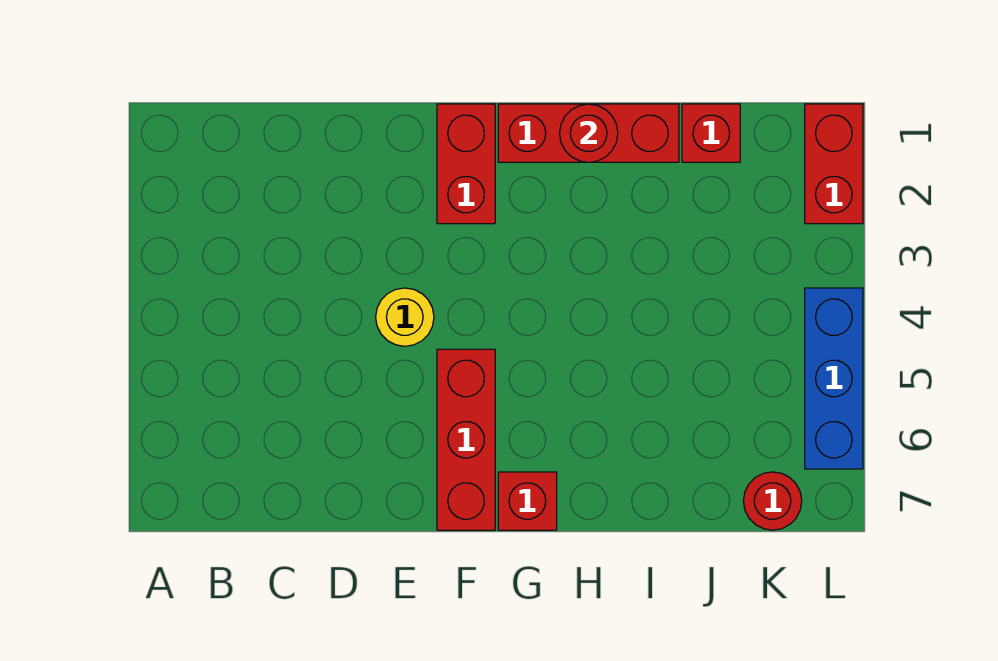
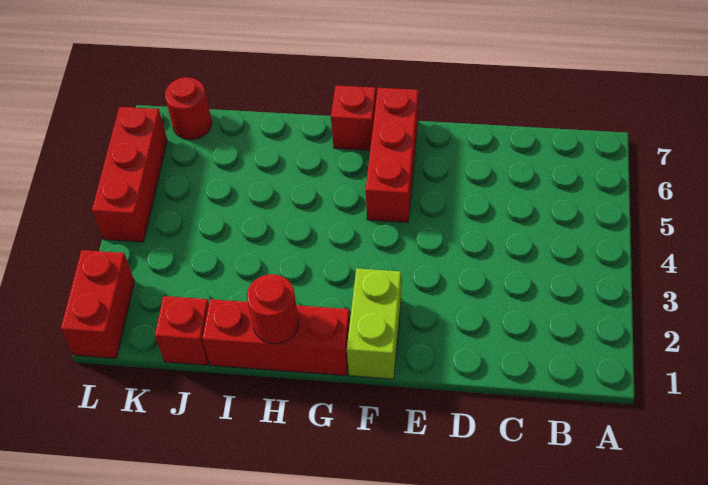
yellow 1x1 round brick [376,288,434,346] -> none
red 1x2 brick [437,104,495,224] -> lime 1x2 brick [347,268,401,379]
blue 1x3 brick [805,288,863,469] -> red 1x3 brick [92,107,167,242]

